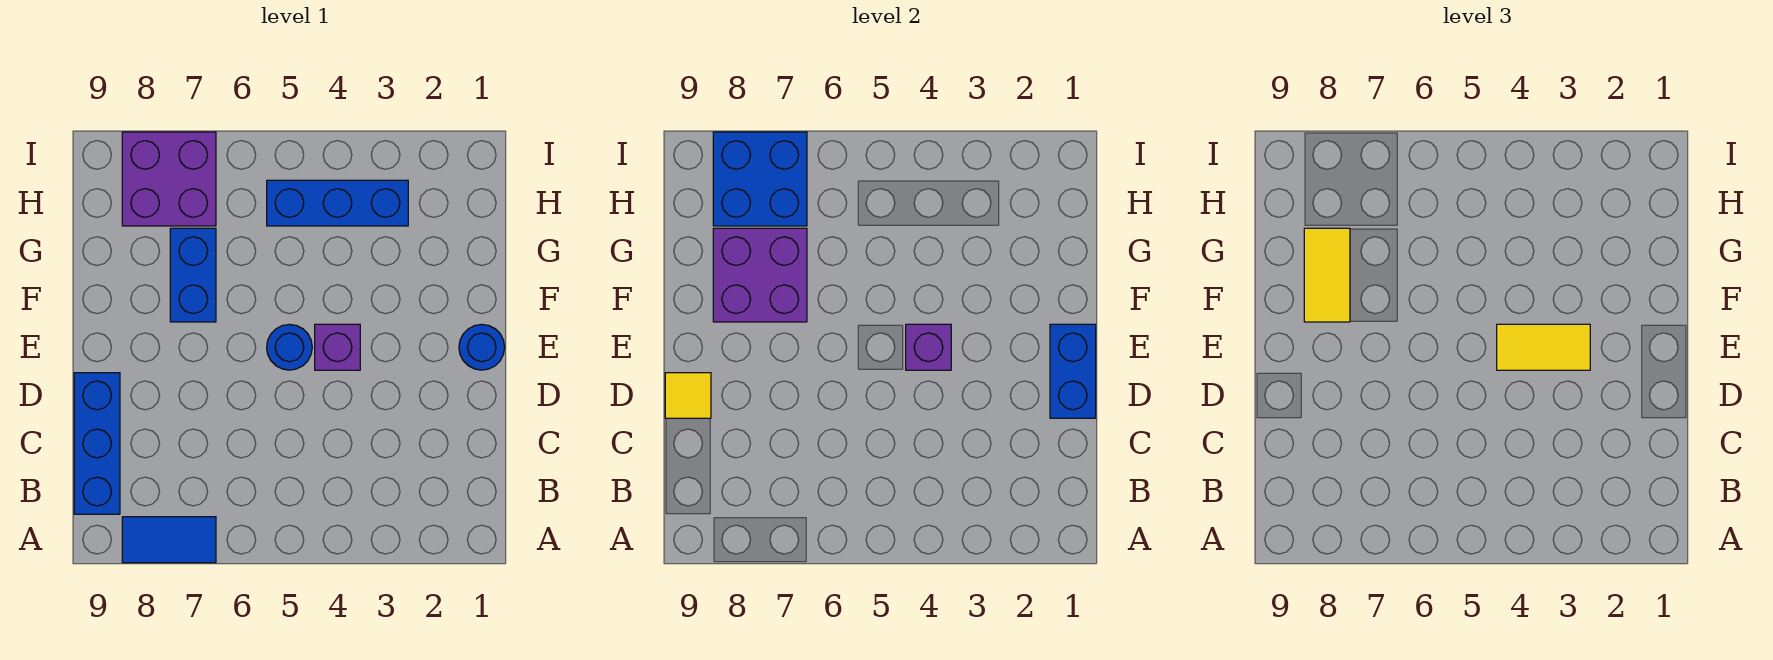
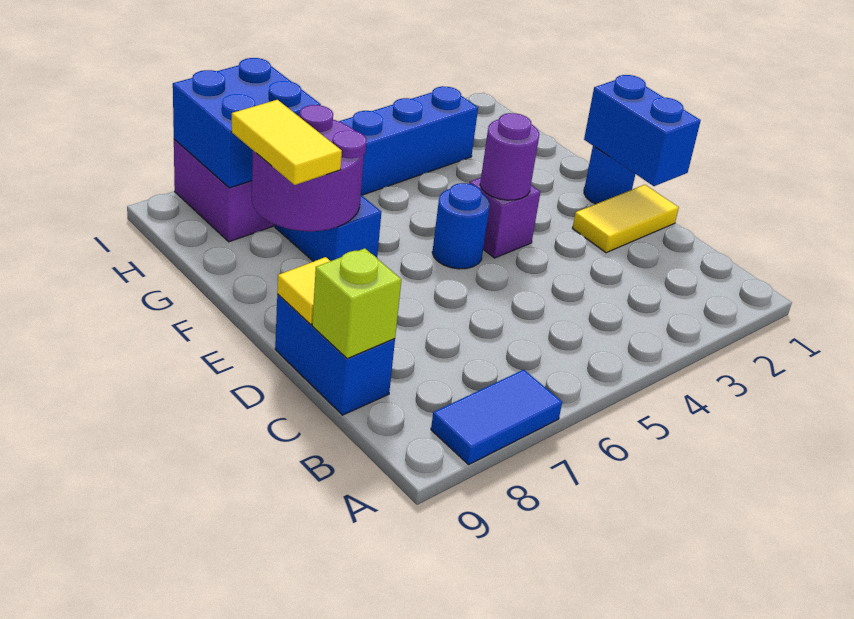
blue 1x3 brick [74,373,120,514] -> blue 1x2 brick [275,294,395,415]
none -> lime 1x1 brick [312,248,401,359]
yellow 1x2 tile [1497,324,1590,370] -> yellow 1x2 tile moved to [573,185,679,253]
purple 1x1 brick [906,324,951,370] -> purple 1x1 round brick [480,113,539,200]
purple 2x2 brick [713,228,807,322] -> purple 2x2 round brick [252,105,367,231]

